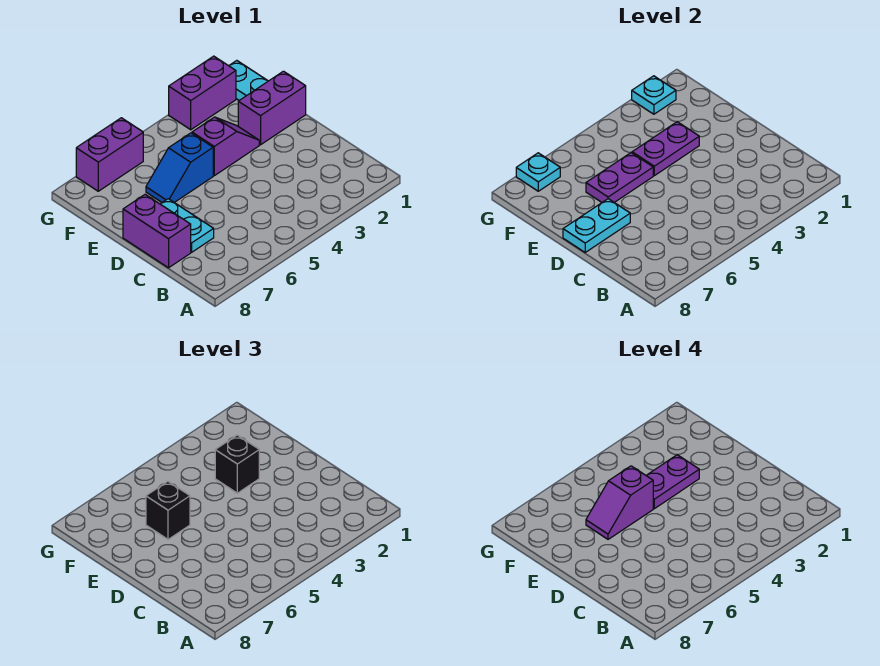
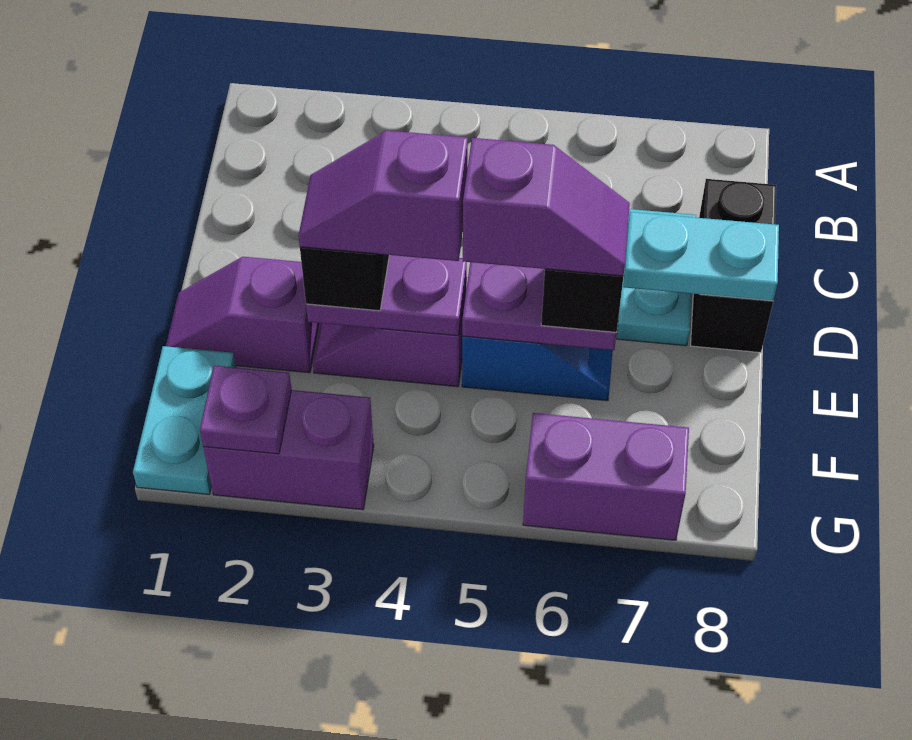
purple 1x2 brick [123,195,191,268] -> black 1x2 brick [691,179,776,353]
purple 1x2 brick [238,71,306,145] -> purple 1x2 slope [166,257,319,373]
purple 1x2 plate [646,455,699,509] -> purple 1x2 slope [298,130,468,261]
cyan 1x1 plate [632,76,676,114] -> purple 1x1 plate [200,366,292,454]
cyan 1x1 plate [516,153,560,191] -> none

